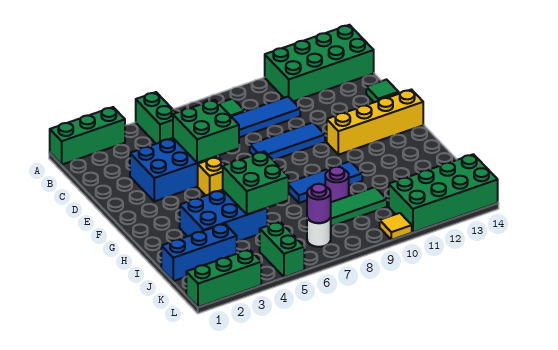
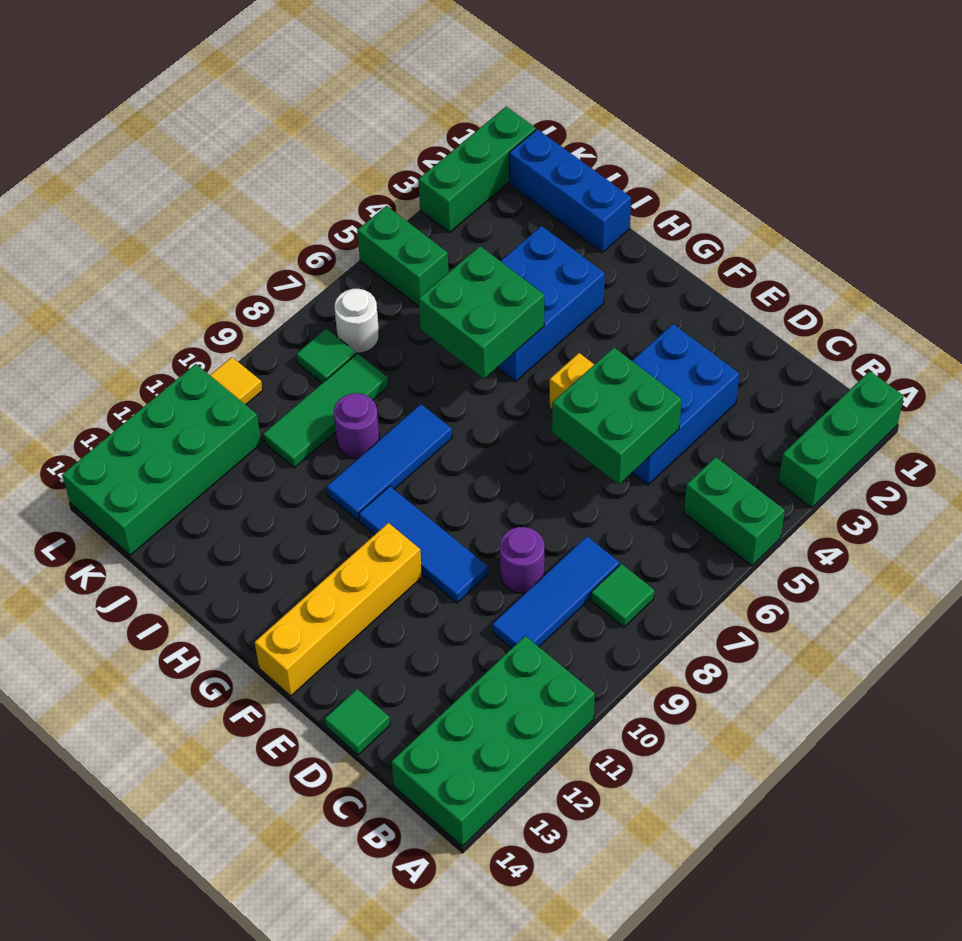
blue 1x3 tile [250,122,325,160] -> blue 1x3 tile turned to [359,486,488,603]
blue 1x3 brick [161,224,237,281] -> blue 1x3 brick turned to [509,129,631,252]
purple 1x1 round brick [307,184,331,223] -> purple 1x1 round brick moved to [500,527,544,593]
none -> green 1x1 tile [296,329,356,383]

